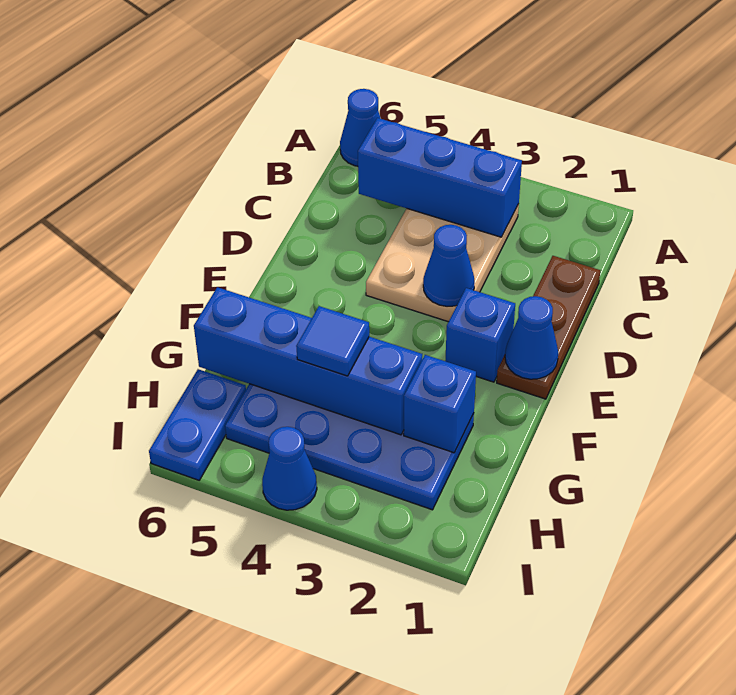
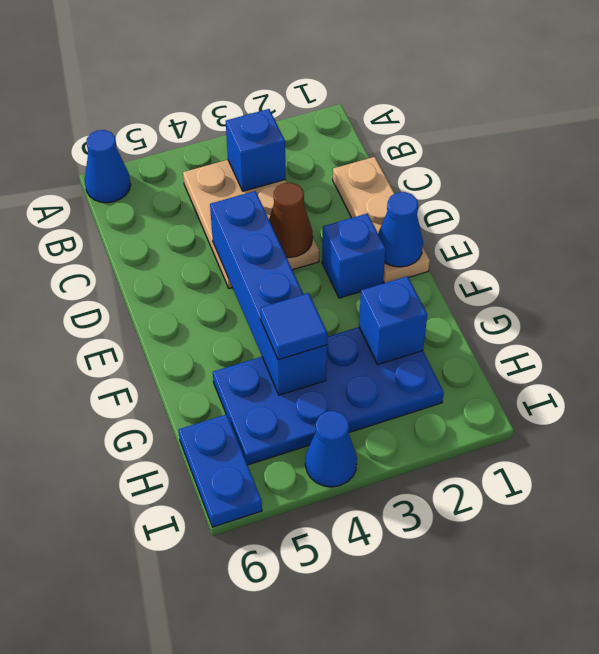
blue 1x3 brick [358,118,522,237] -> blue 1x1 brick [226,109,286,191]
brown 1x3 plate [497,256,600,399] -> tan 1x3 plate [333,157,430,283]
blue 1x1 cone [423,225,475,306] -> brown 1x1 cone [269,183,313,257]
blue 1x4 brick [194,287,422,435] -> blue 1x4 brick turned to [210,191,327,395]

